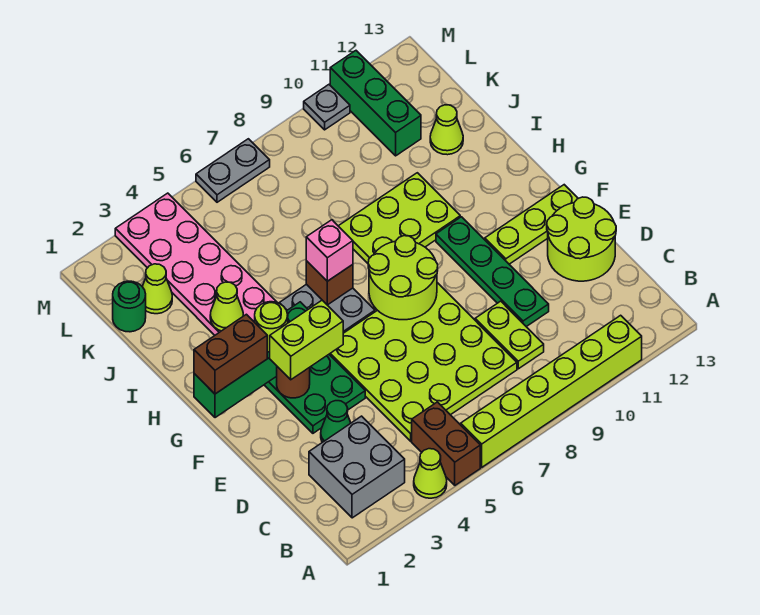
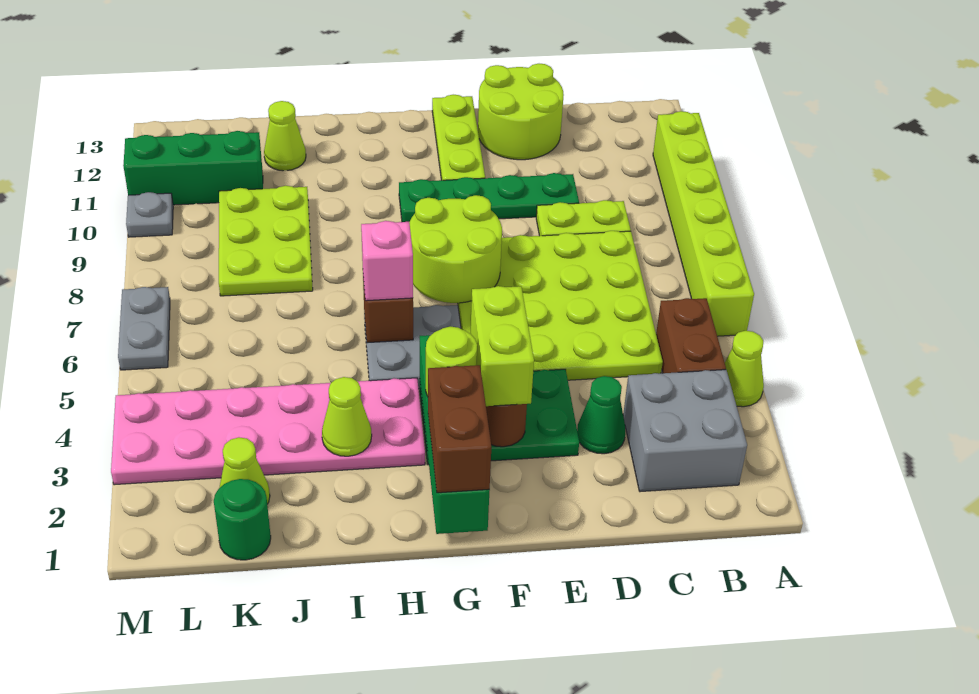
brown 1x2 brick [412,402,480,485] -> brown 1x2 brick turned to [656,298,726,373]
lime 2x3 plate [339,173,460,263] -> lime 2x3 plate moved to [219,186,313,296]

